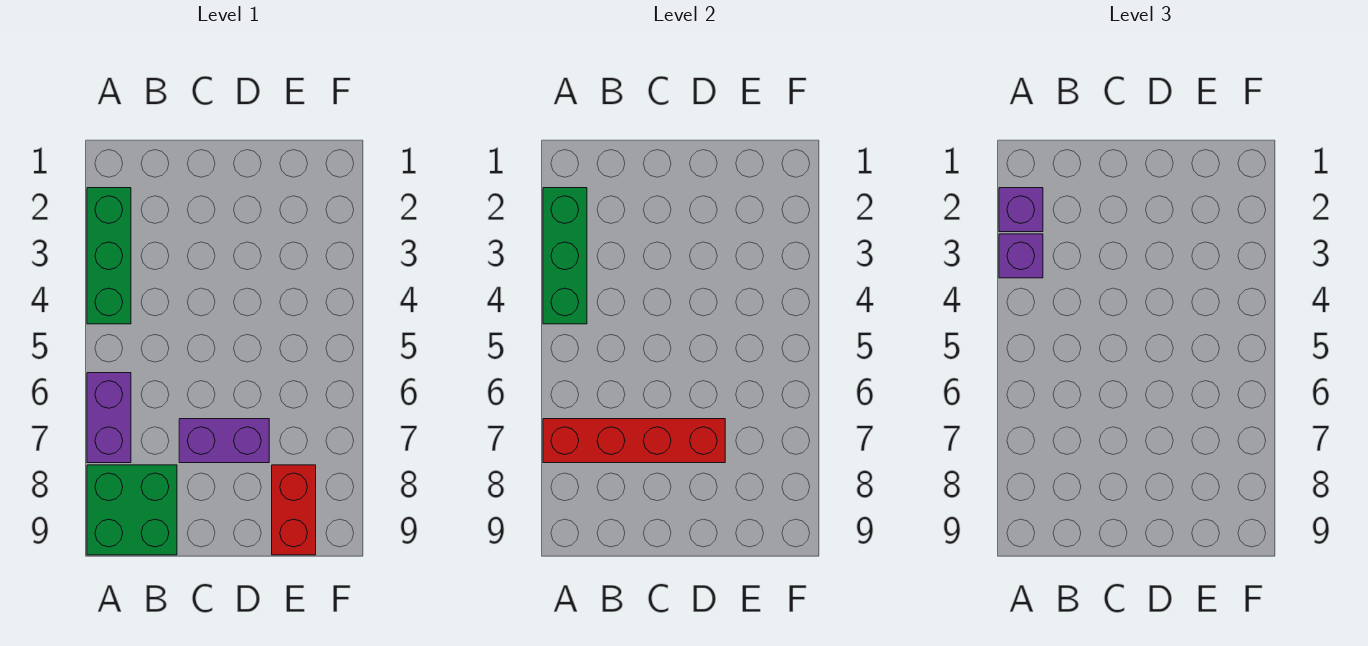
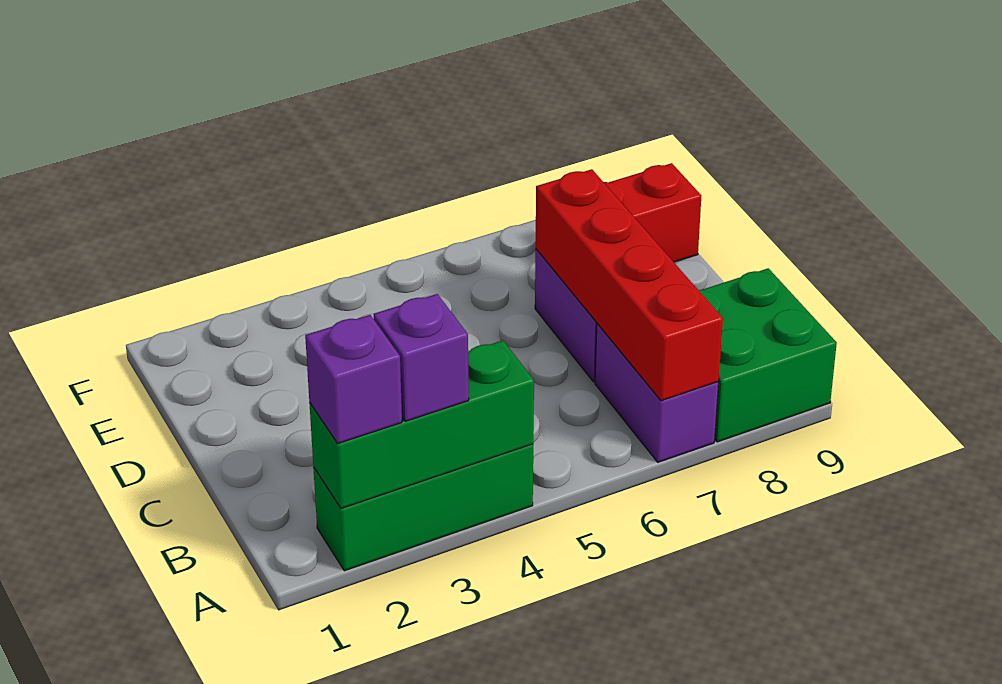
purple 1x2 brick [87,373,131,463] -> purple 1x2 brick turned to [595,324,719,462]

